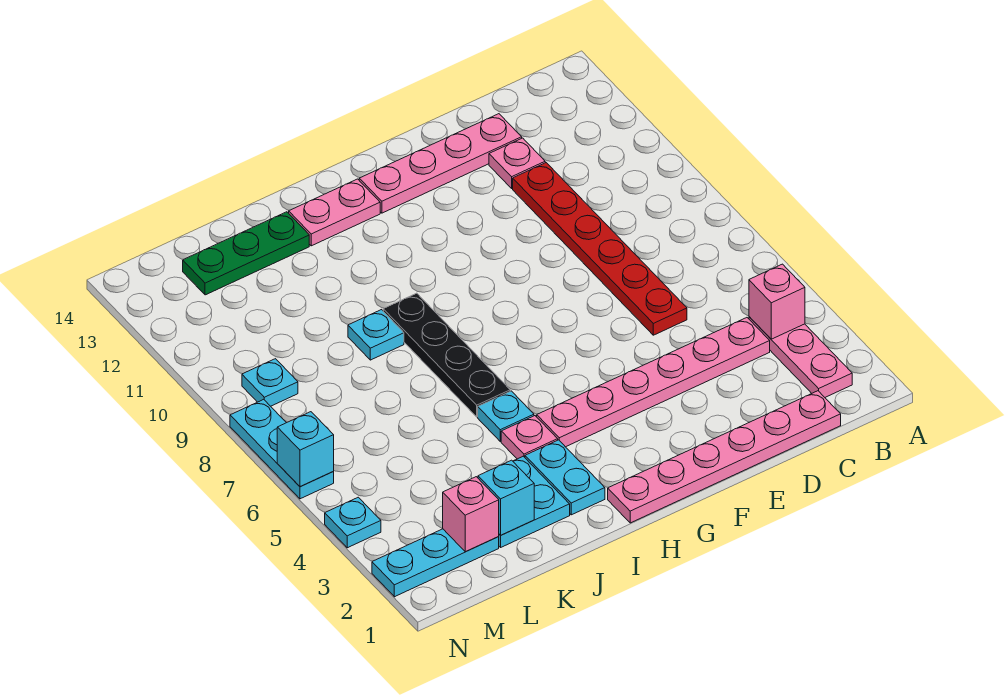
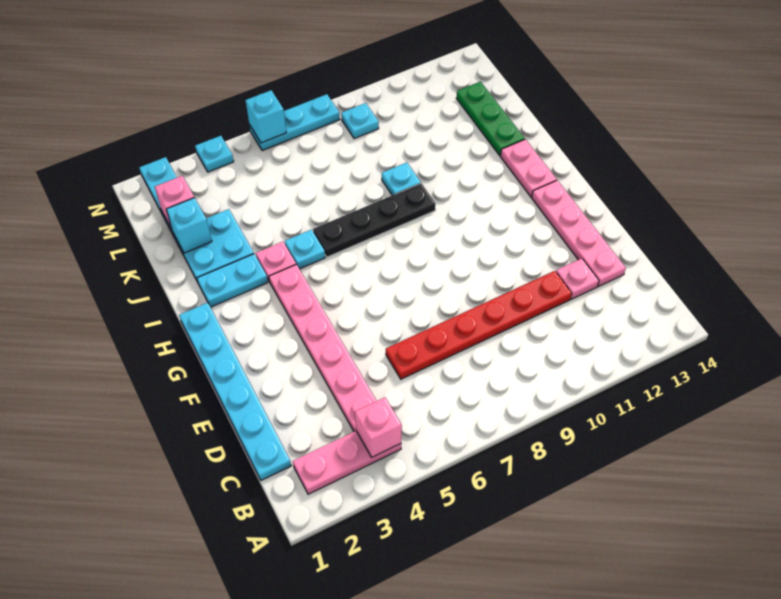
pink 1x6 plate [608,391,841,523] -> cyan 1x6 plate [179,303,291,480]

